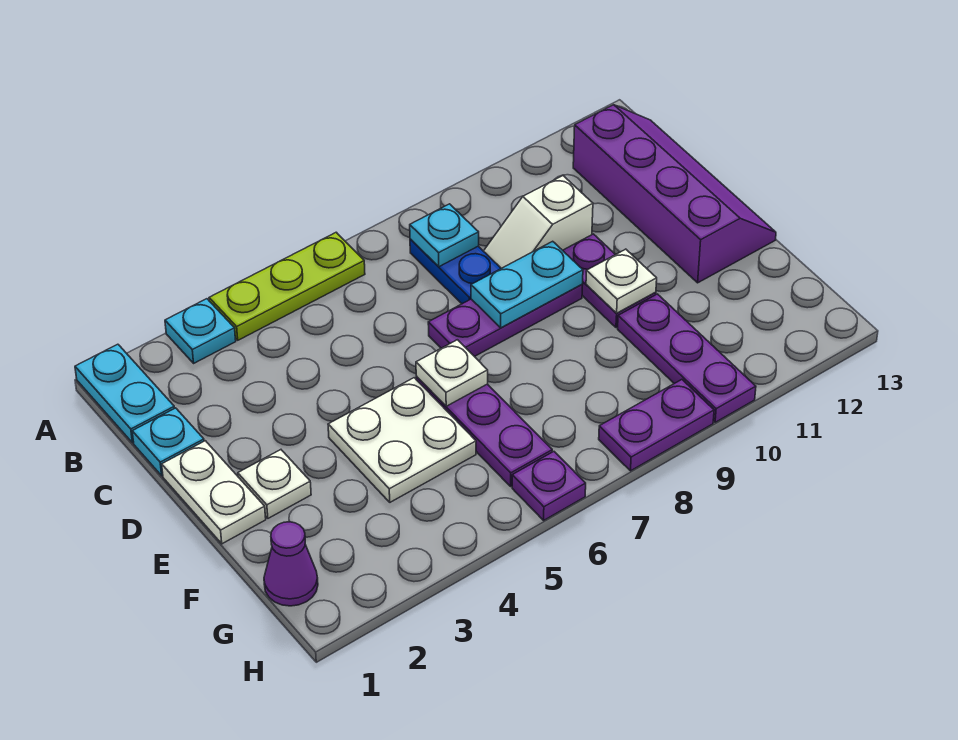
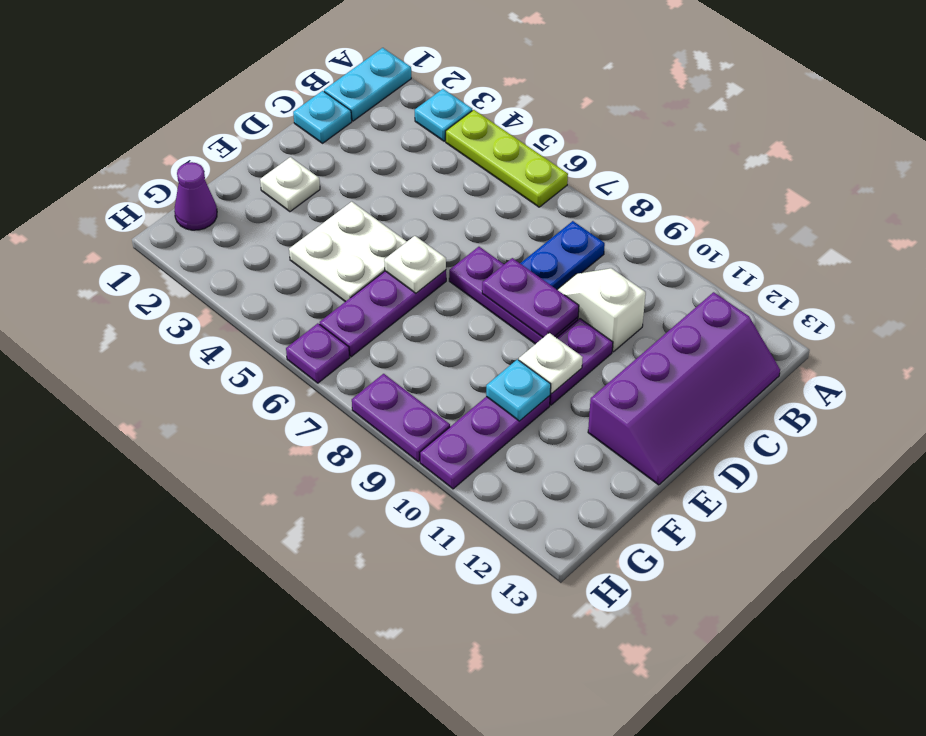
cyan 1x1 plate [410,204,479,267] -> cyan 1x1 plate moved to [486,359,551,421]
white 1x2 plate [162,441,266,544] -> none
cyan 1x2 plate [471,241,583,328] -> purple 1x2 plate [482,258,579,337]

